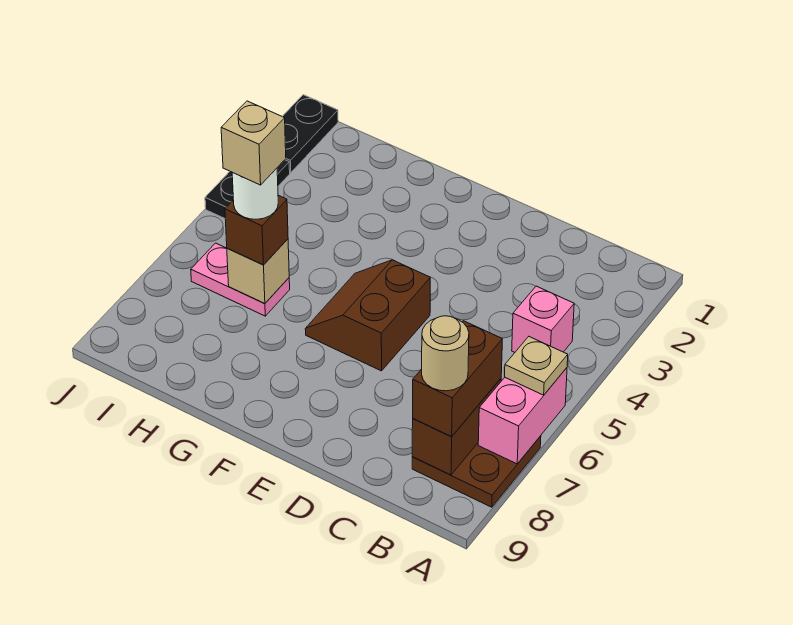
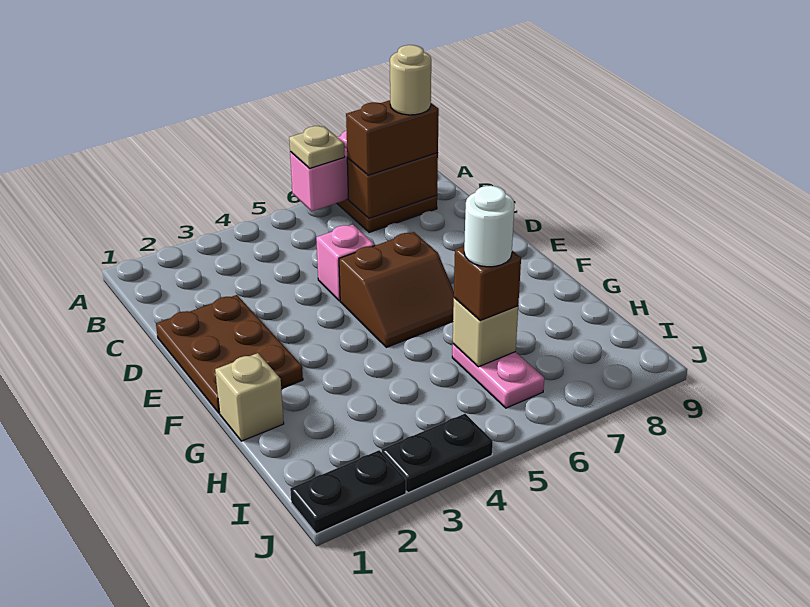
pink 1x1 brick [512,286,574,352] -> pink 1x1 brick moved to [316,225,375,301]
none -> brown 2x3 plate [156,295,303,413]
tan 1x1 brick [221,101,286,185] -> tan 1x1 brick moved to [215,353,284,441]

